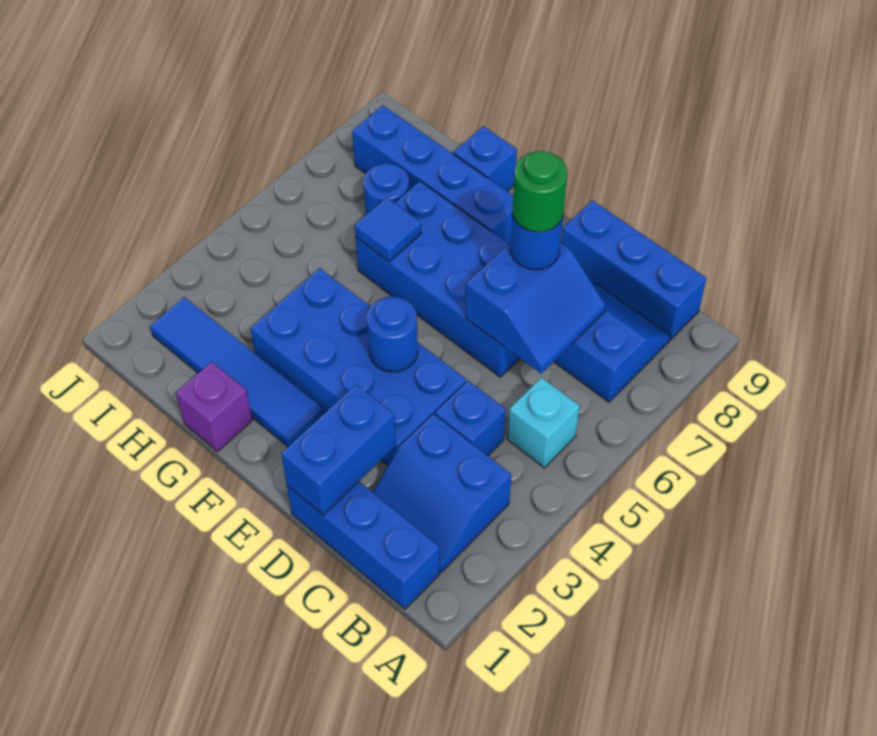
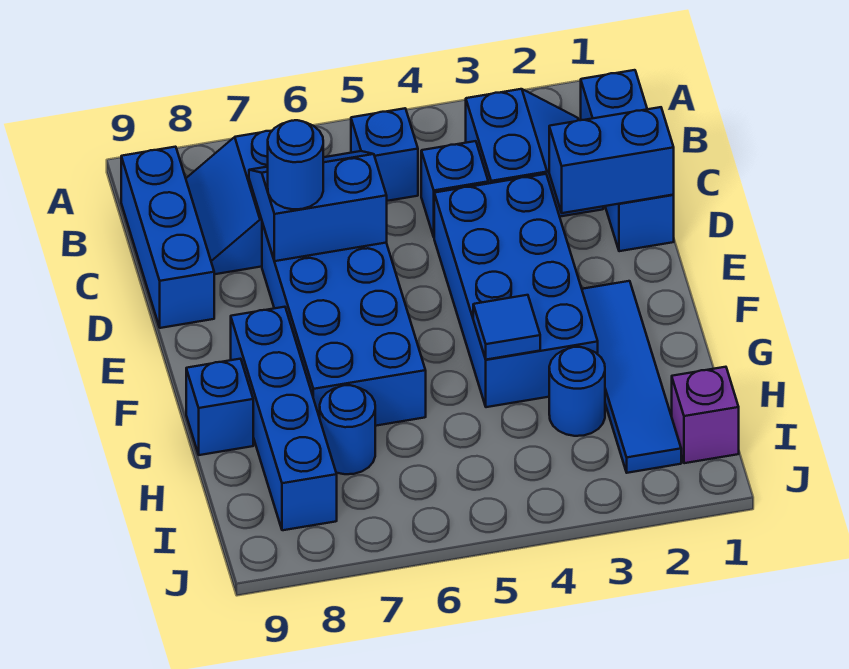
cyan 1x1 brick [507,377,580,468] -> blue 1x1 brick [351,108,418,201]
green 1x1 round brick [513,151,567,232] -> none
blue 1x1 round brick [367,297,418,372] -> blue 1x1 round brick moved to [549,347,605,436]
purple 1x1 brick [176,362,252,452] -> purple 1x1 brick moved to [672,367,739,463]
blue 1x1 tile [355,197,421,262] -> blue 1x1 tile moved to [473,295,540,360]

